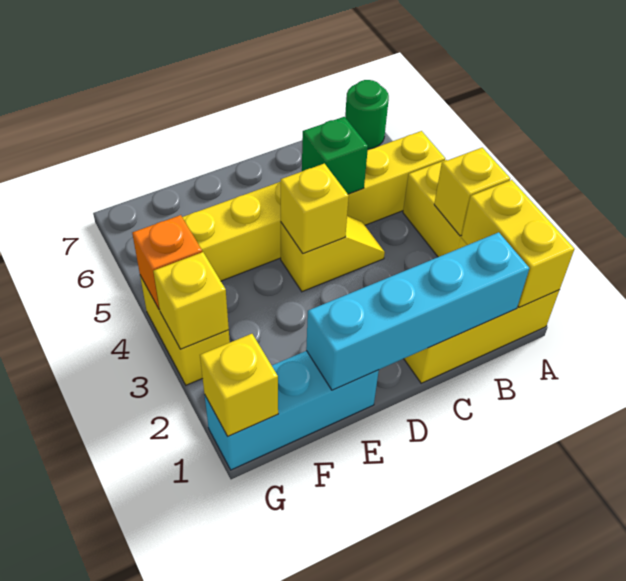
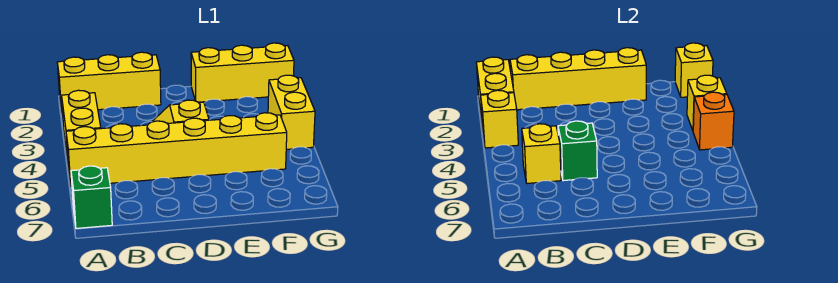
green 1x1 round brick [345,80,389,149] -> green 1x1 brick [71,166,112,228]
cyan 1x4 brick [306,232,529,390] -> yellow 1x4 brick [510,48,646,110]
yellow 1x1 brick [281,164,349,253] -> yellow 1x1 brick moved to [522,124,561,183]
cyan 1x3 brick [205,351,379,470] -> yellow 1x3 brick [191,43,294,102]

